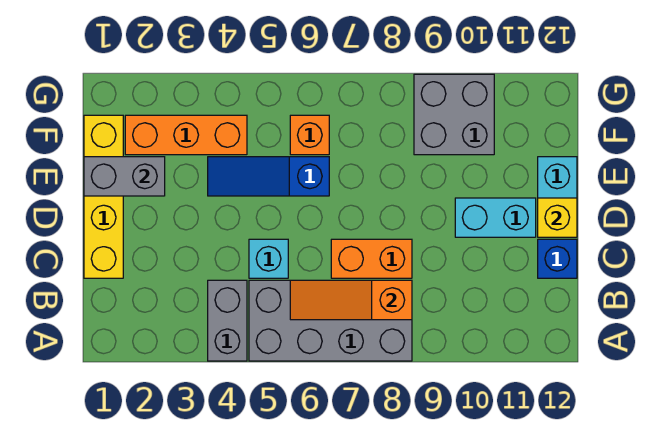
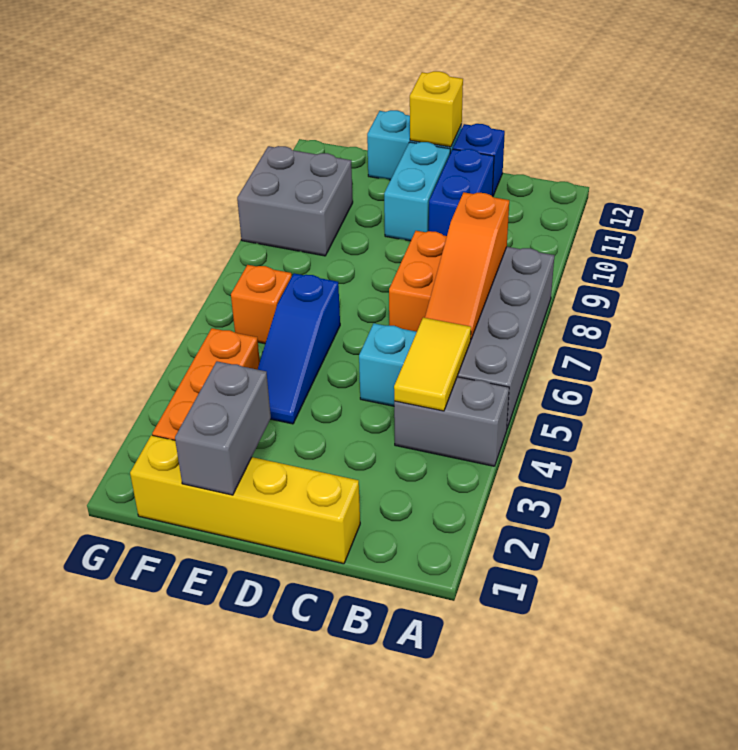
none -> yellow 1x2 tile [394,318,471,411]
none -> blue 1x2 brick [429,149,494,236]

